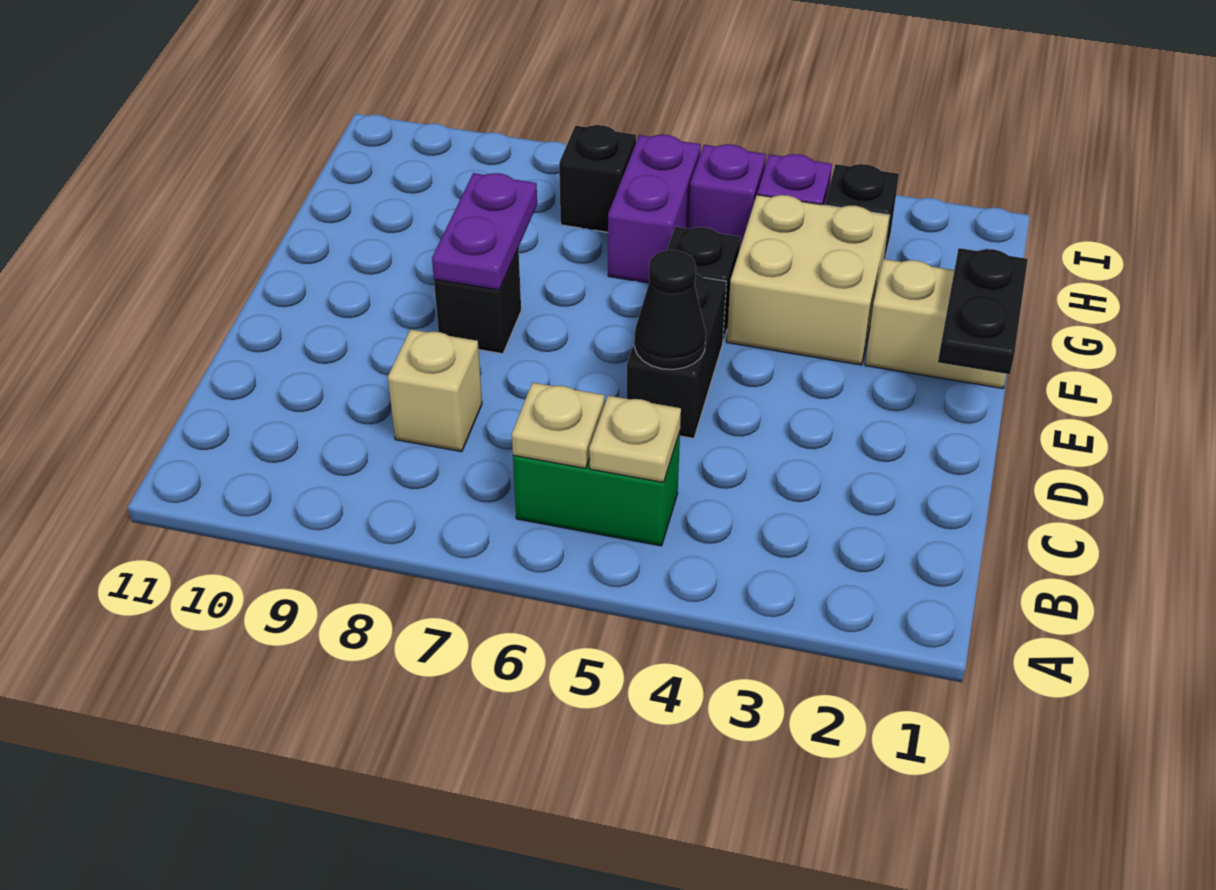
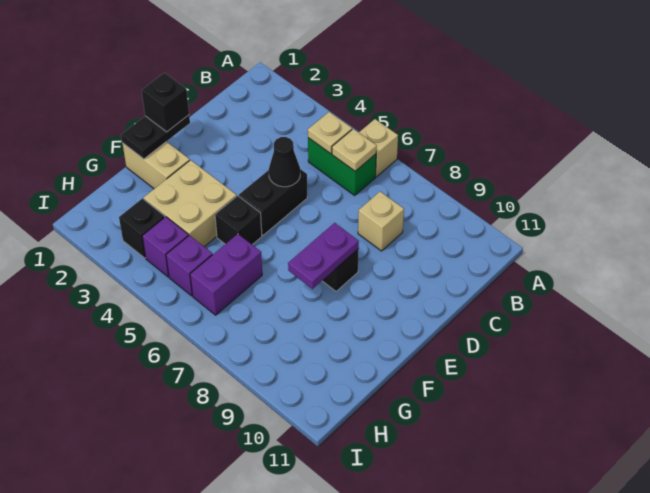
none -> tan 1x1 brick [359,119,398,177]
black 1x1 brick [559,125,636,232] -> black 1x1 brick moved to [142,73,189,132]

